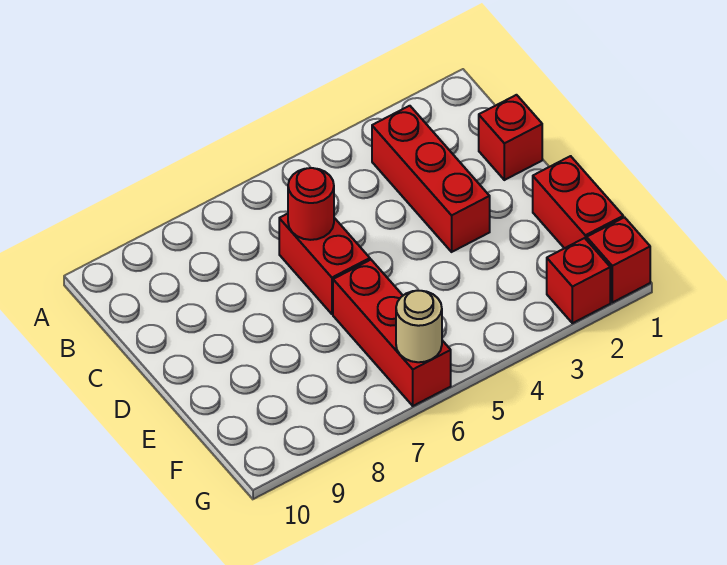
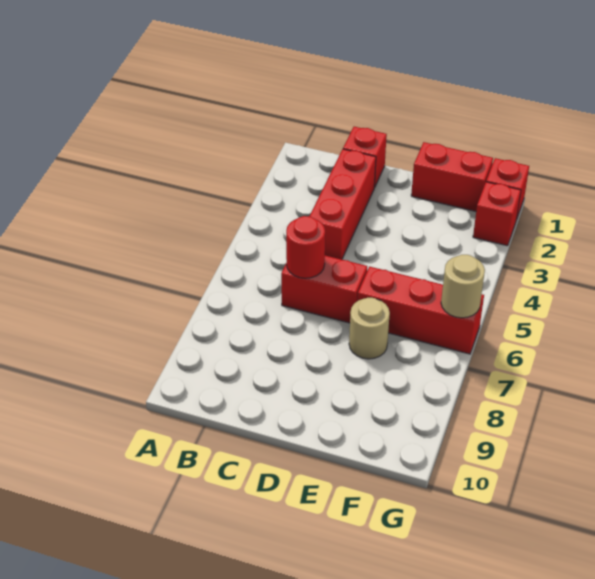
red 1x3 brick [372,106,490,252] -> red 1x3 brick turned to [310,149,376,259]
none -> tan 1x1 round brick [349,298,390,359]

